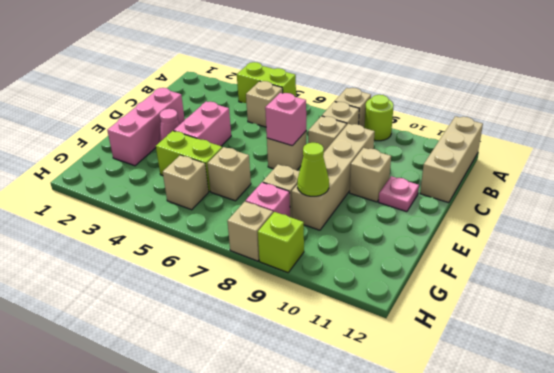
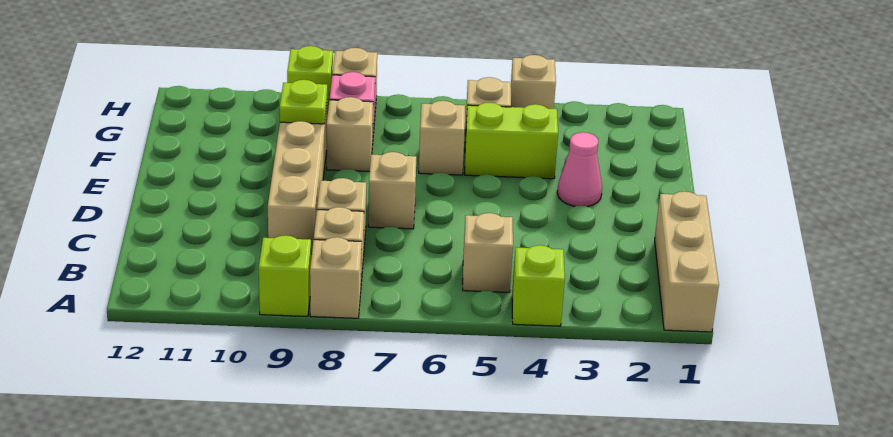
lime 1x2 brick [237,62,296,103] -> lime 1x1 brick [512,245,565,326]
lime 1x1 round brick [364,95,394,141] -> lime 1x1 brick [259,236,312,316]
tan 1x3 brick [420,116,483,203] -> tan 1x3 brick moved to [655,191,719,332]
pink 1x3 brick [107,88,185,166] -> none
pink 1x2 brick [174,102,231,146] -> none
pink 1x1 brick [265,93,306,146] -> none
tan 1x1 brick [350,148,391,202] -> tan 1x1 brick moved to [511,55,556,109]
pink 1x1 plate [379,176,419,212] -> none
lime 1x1 cone [297,143,329,196] -> lime 1x1 plate [280,80,327,124]

